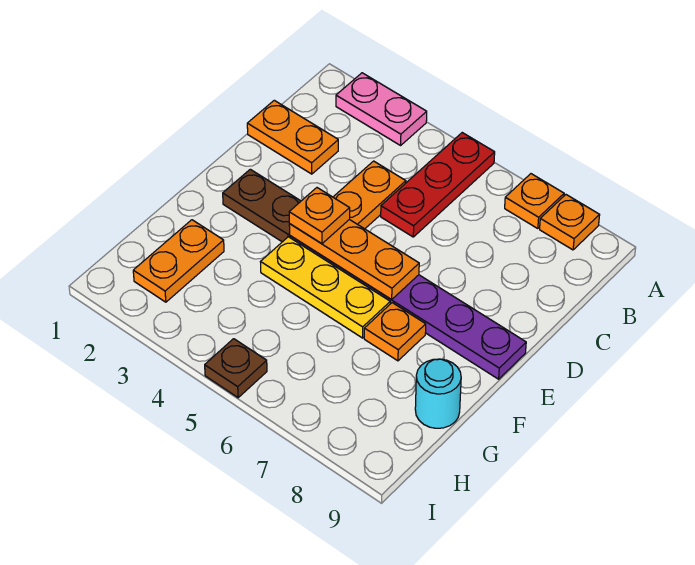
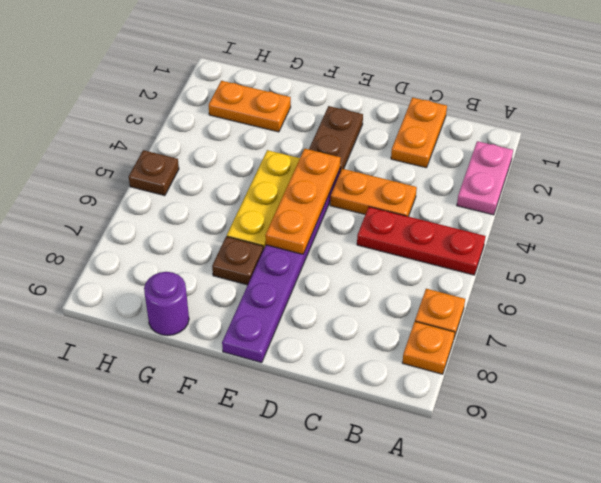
orange 1x1 plate [289,188,350,244] -> none
orange 1x1 plate [364,303,426,361] -> brown 1x1 plate [212,236,263,285]
cyan 1x1 round brick [415,359,461,428] -> purple 1x1 round brick [144,272,189,336]

